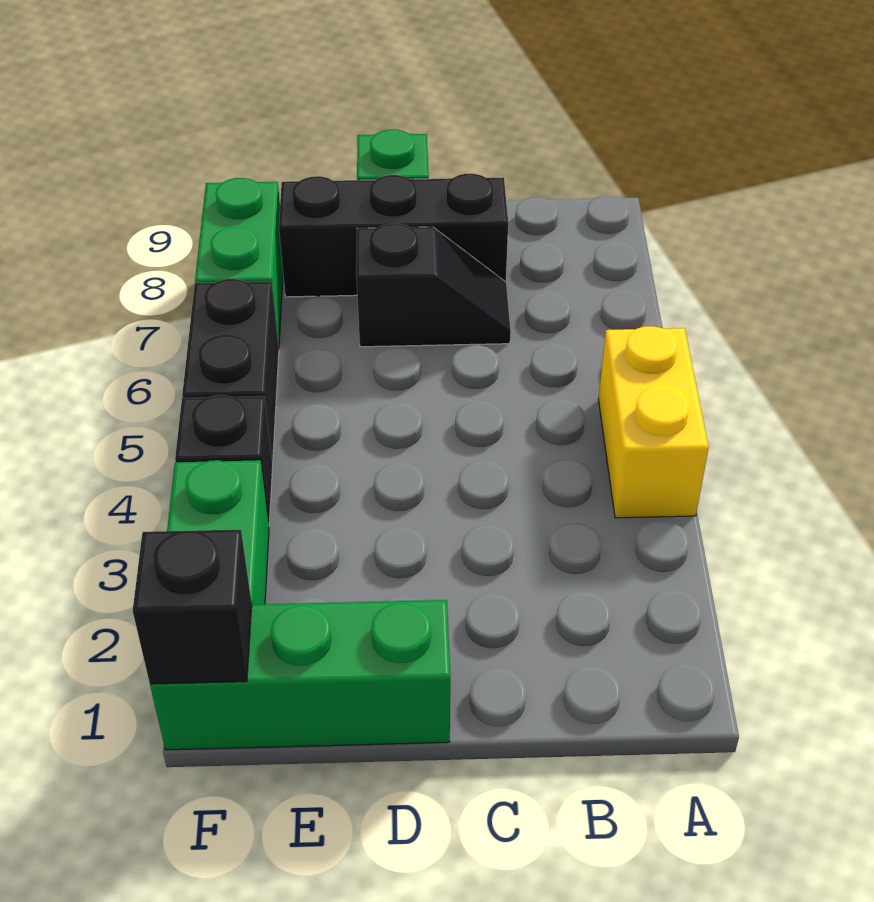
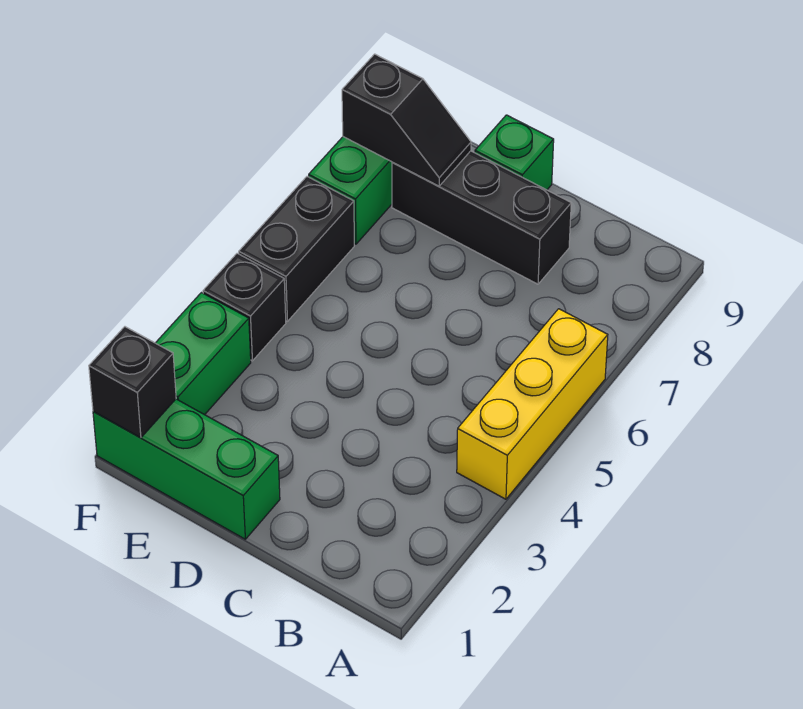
yellow 1x2 brick [598,326,709,518] -> yellow 1x3 brick [457,309,608,499]
black 1x2 slope [356,224,511,347] -> black 1x2 slope moved to [342,54,471,186]

